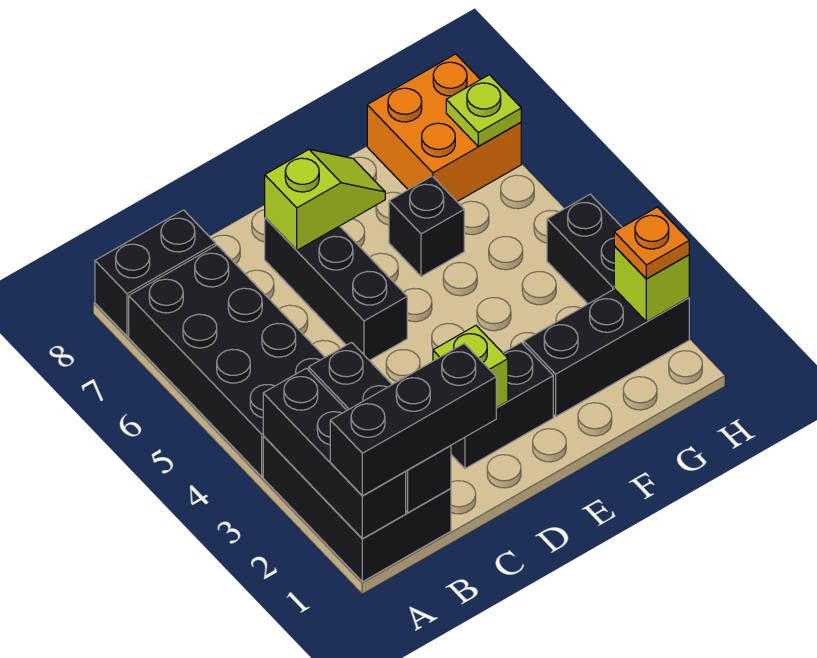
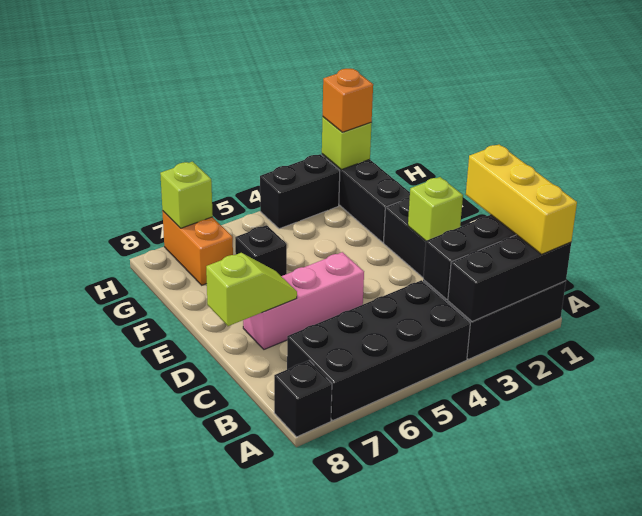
black 1x3 brick [330,344,496,496] -> yellow 1x3 brick [466,145,577,254]
black 1x2 brick [95,210,216,336] -> black 1x1 brick [274,360,332,437]
black 1x3 brick [265,218,407,361] -> pink 1x3 brick [243,252,364,349]
lime 1x2 slope [265,149,385,250] -> lime 1x2 slope turned to [206,253,297,326]
orange 2x2 brick [367,54,521,201] -> orange 1x2 brick [162,211,233,285]
orange 1x1 plate [614,207,689,279] -> orange 1x1 brick [323,69,373,132]
lime 1x1 plate [446,75,521,146] -> lime 1x1 brick [160,162,213,228]

